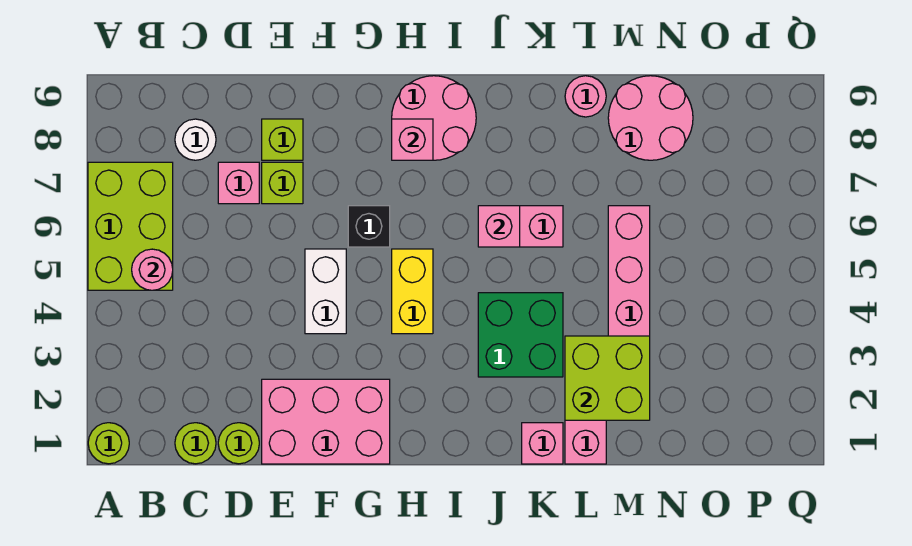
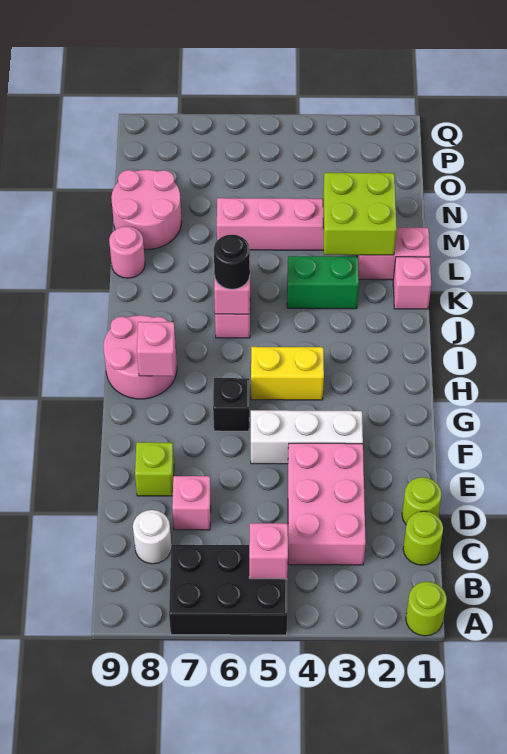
lime 2x3 brick [88,162,173,290] -> black 2x3 brick [169,545,287,635]
pink 1x1 round brick [132,249,173,290] -> pink 1x1 brick [249,523,288,579]
pink 2x3 brick [262,379,390,464] -> pink 2x3 brick moved to [288,443,366,565]
lime 1x1 brick [262,162,303,204] -> none
white 1x2 brick [305,249,346,334] -> white 1x3 brick [251,410,363,464]
green 2x2 brick [478,293,563,377] -> green 1x2 brick [287,256,359,309]
none -> black 1x1 round brick [214,235,250,289]

